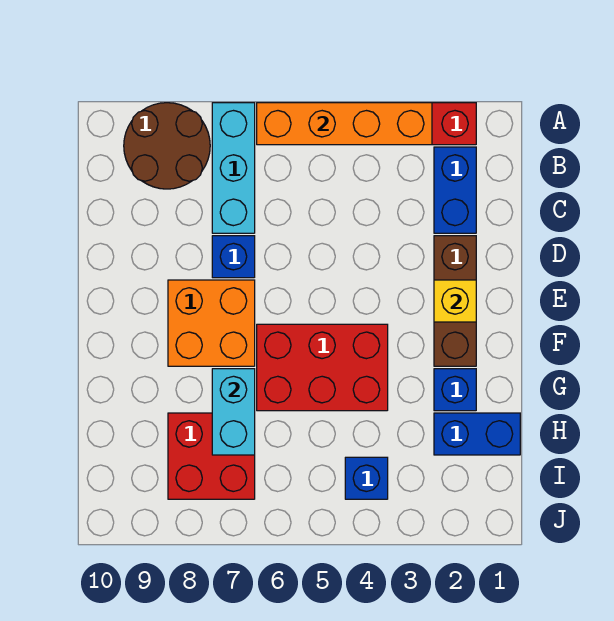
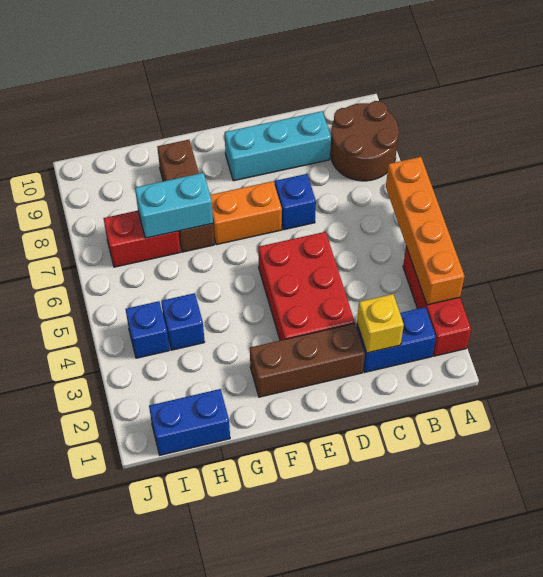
cyan 1x3 brick [212,103,255,233] -> cyan 1x3 brick moved to [225,111,331,181]
yellow 1x1 brick [434,280,476,322] -> yellow 1x1 brick moved to [357,294,404,353]
orange 2x2 brick [168,280,255,366] -> orange 1x2 brick [210,181,282,245]
red 2x3 brick [257,324,388,411] -> red 2x3 brick moved to [258,232,355,340]
blue 1x1 brick [434,369,476,411] -> blue 1x1 brick moved to [161,293,205,350]
none -> brown 1x3 brick [157,140,214,252]
blue 1x2 brick [434,413,520,455] -> blue 1x2 brick turned to [149,389,230,455]
red 2x2 brick [168,413,255,499] -> red 1x2 brick [103,211,180,267]

